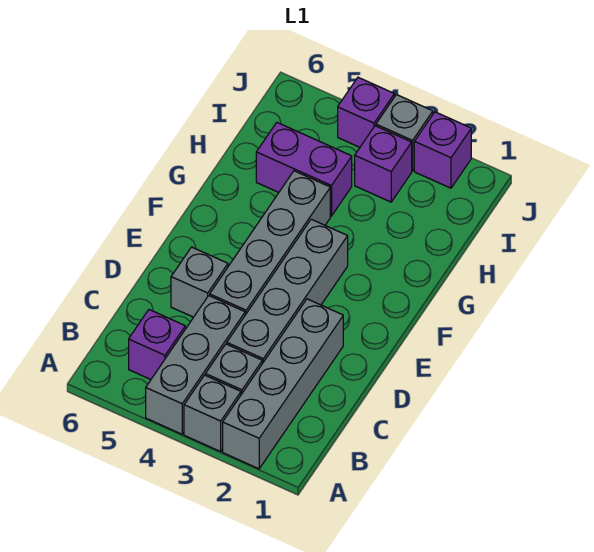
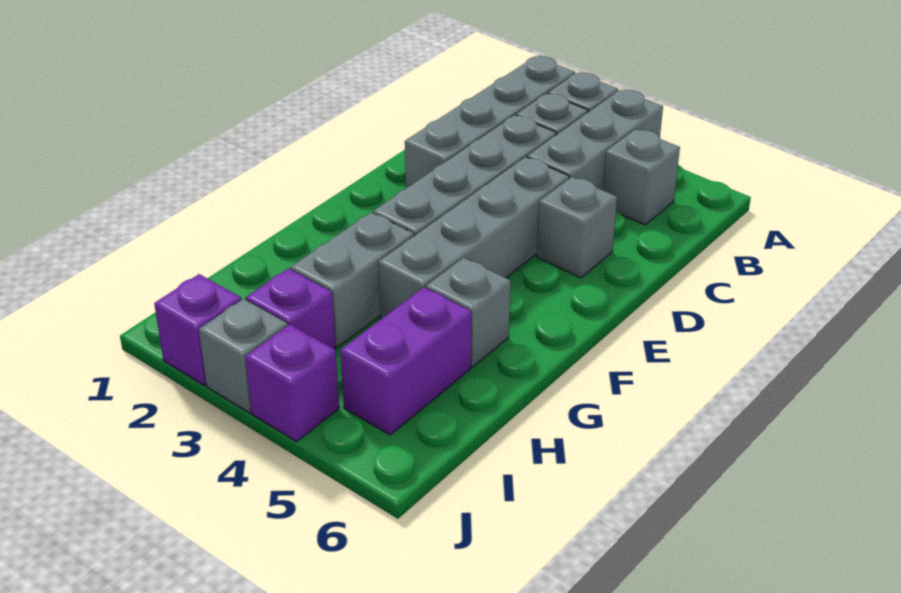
purple 1x1 brick [129,310,185,379] -> grey 1x1 brick [603,129,680,225]
none -> grey 1x2 brick [290,213,414,348]
none -> grey 1x1 brick [426,258,510,367]
purple 1x2 brick [256,123,352,216] -> purple 1x2 brick turned to [340,287,471,435]

